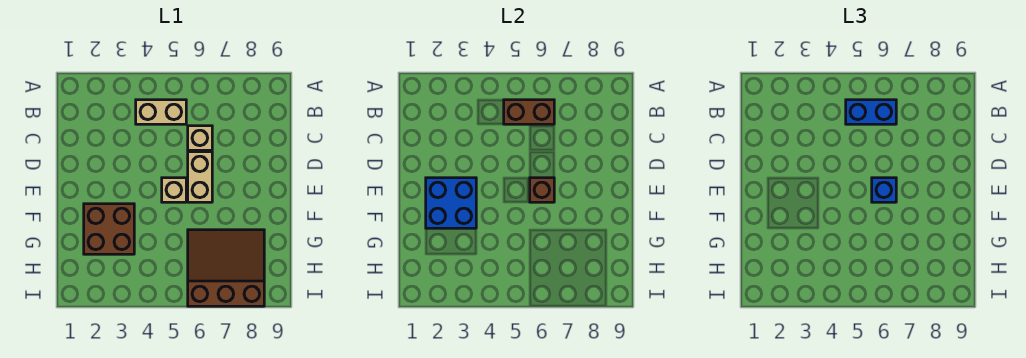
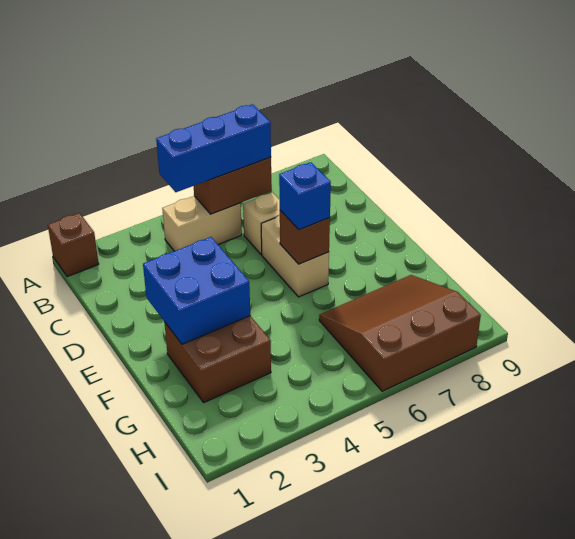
none -> brown 1x1 brick [48,213,99,277]
blue 1x2 brick [846,100,896,124] -> blue 1x3 brick [156,104,271,192]
tan 1x1 brick [162,178,186,202] -> none

